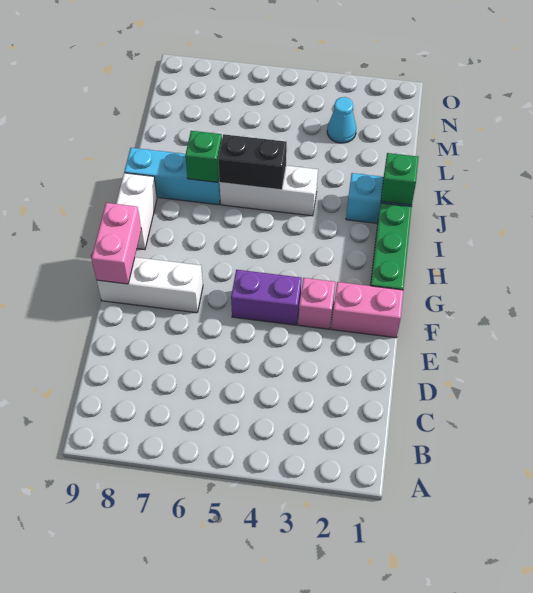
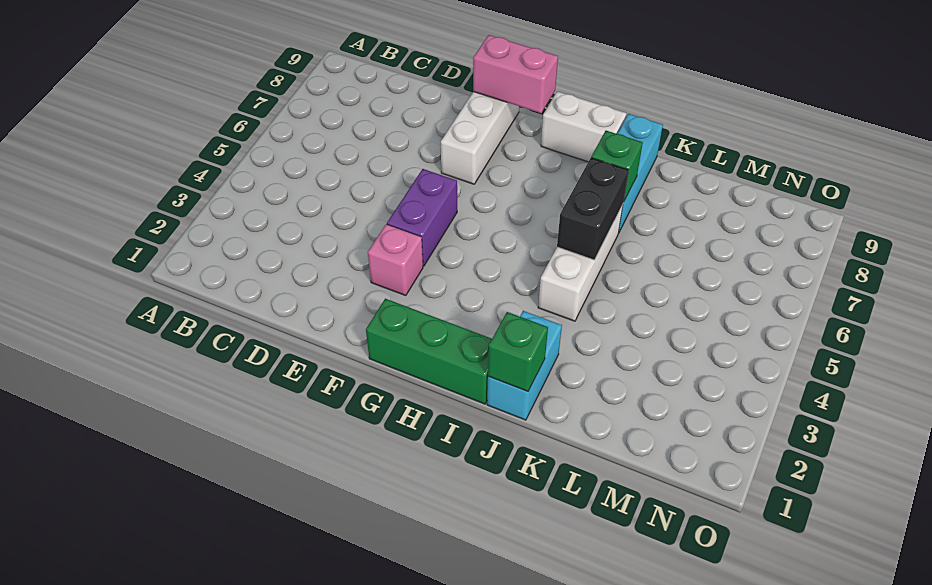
pink 1x2 brick [332,282,403,338] -> none
cyan 1x1 cone [327,97,356,143] -> none

